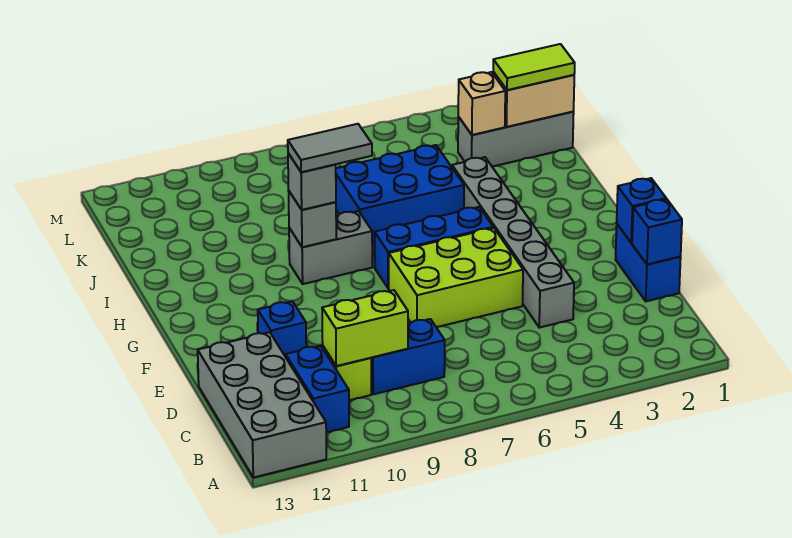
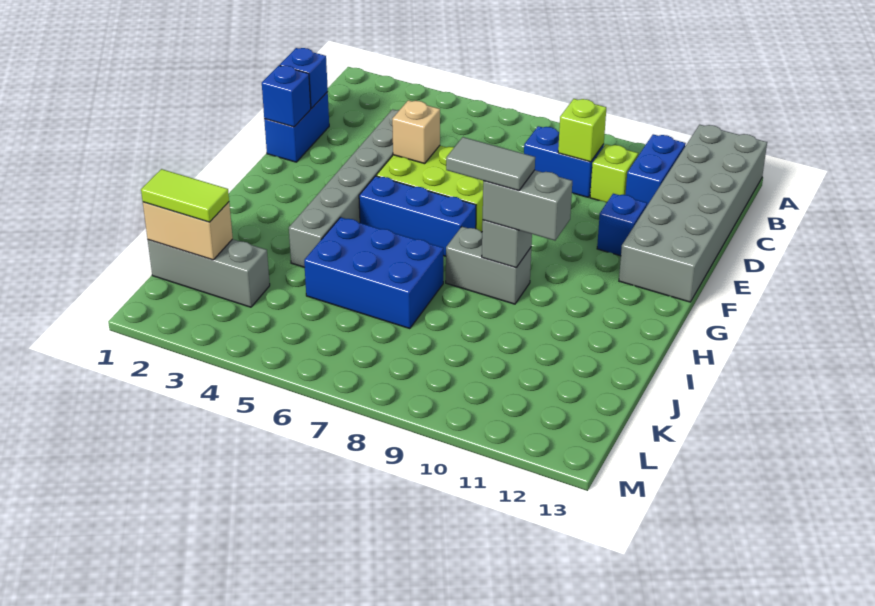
grey 2x4 brick [198,332,326,478] -> grey 2x6 brick [619,125,767,302]
lime 1x2 brick [322,290,408,366] -> lime 1x1 brick [558,99,606,162]
grey 1x1 brick [288,153,336,210] -> grey 1x2 brick [483,170,572,241]
tan 1x1 brick [458,72,505,135] -> tan 1x1 brick moved to [392,100,440,164]

